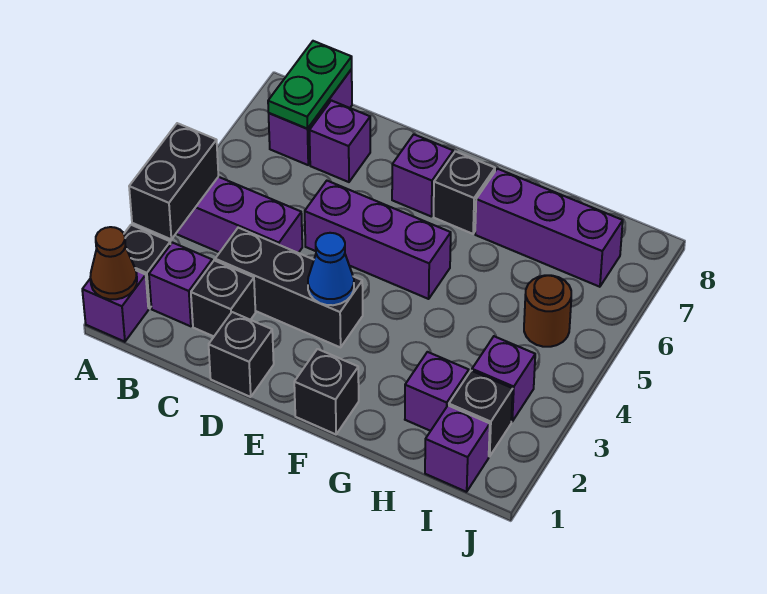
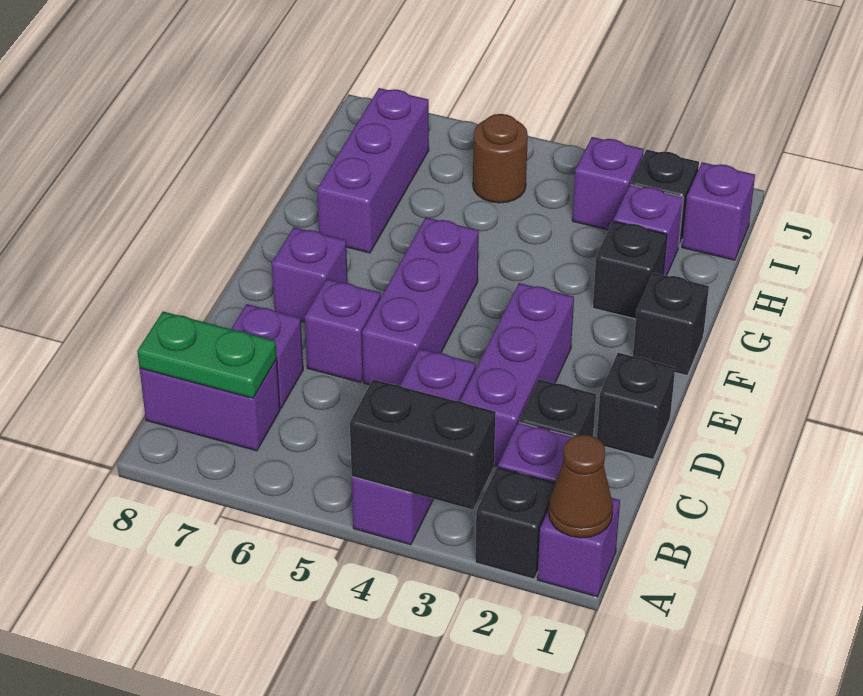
black 1x3 brick [215,228,363,347] -> purple 1x3 brick [460,283,574,467]
none -> purple 1x1 brick [305,279,381,382]
blue 1x1 cone [308,233,354,305] -> none
black 1x1 brick [434,151,495,234] -> black 1x1 brick moved to [593,221,667,319]

